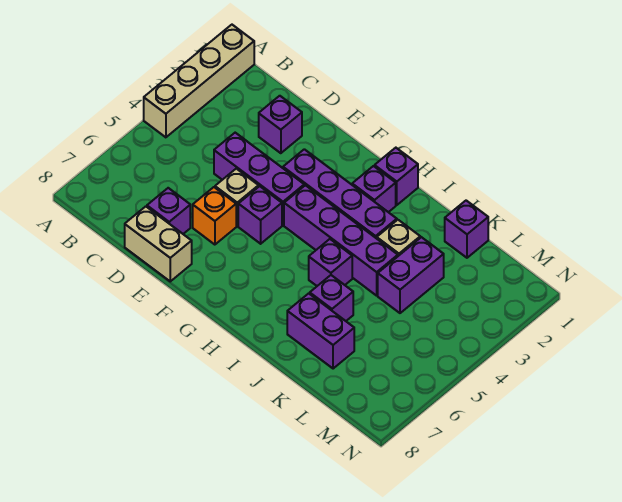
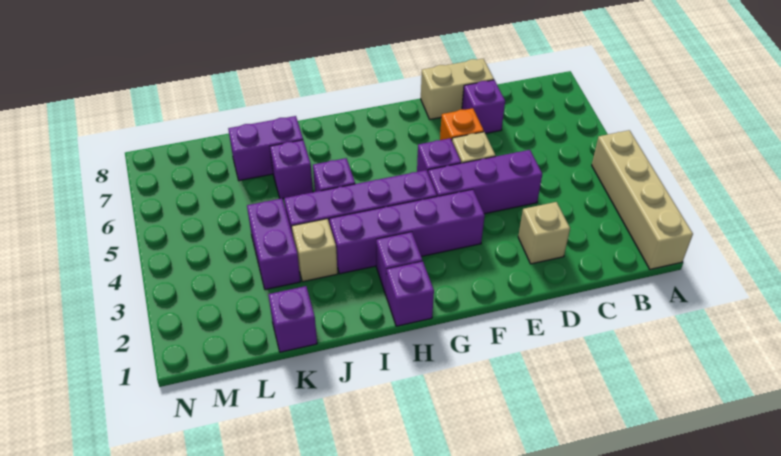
purple 1x1 brick [259,96,302,153] -> tan 1x1 brick [518,202,570,264]

